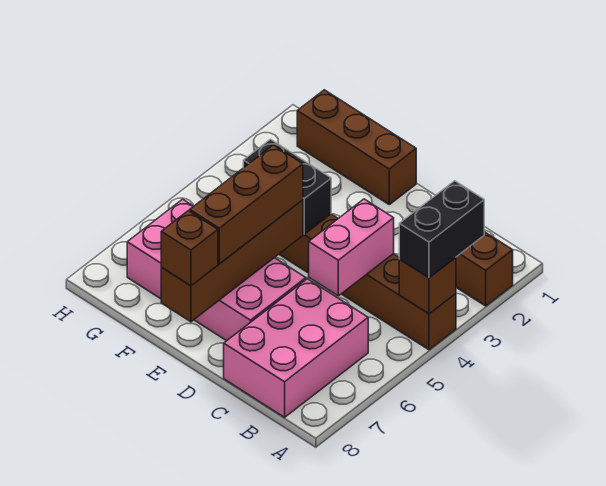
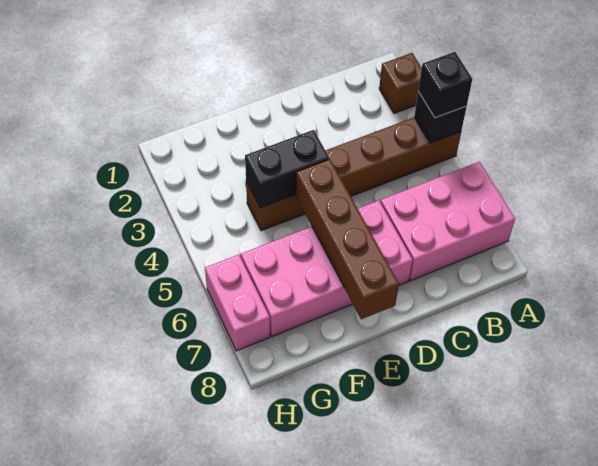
black 1x2 brick [399,181,484,278] -> black 1x1 brick [418,52,472,118]
brown 1x1 brick [399,258,456,314] -> black 1x1 brick [414,92,467,143]
pink 2x3 brick [224,279,368,417] -> pink 2x3 brick turned to [380,162,515,280]
pink 1x2 brick [309,199,394,296] -> pink 1x2 brick moved to [205,255,270,351]
brown 1x3 brick [297,90,416,205] -> none
brown 1x3 brick [190,145,303,264] -> none
brown 1x1 brick [161,211,218,286] -> none

